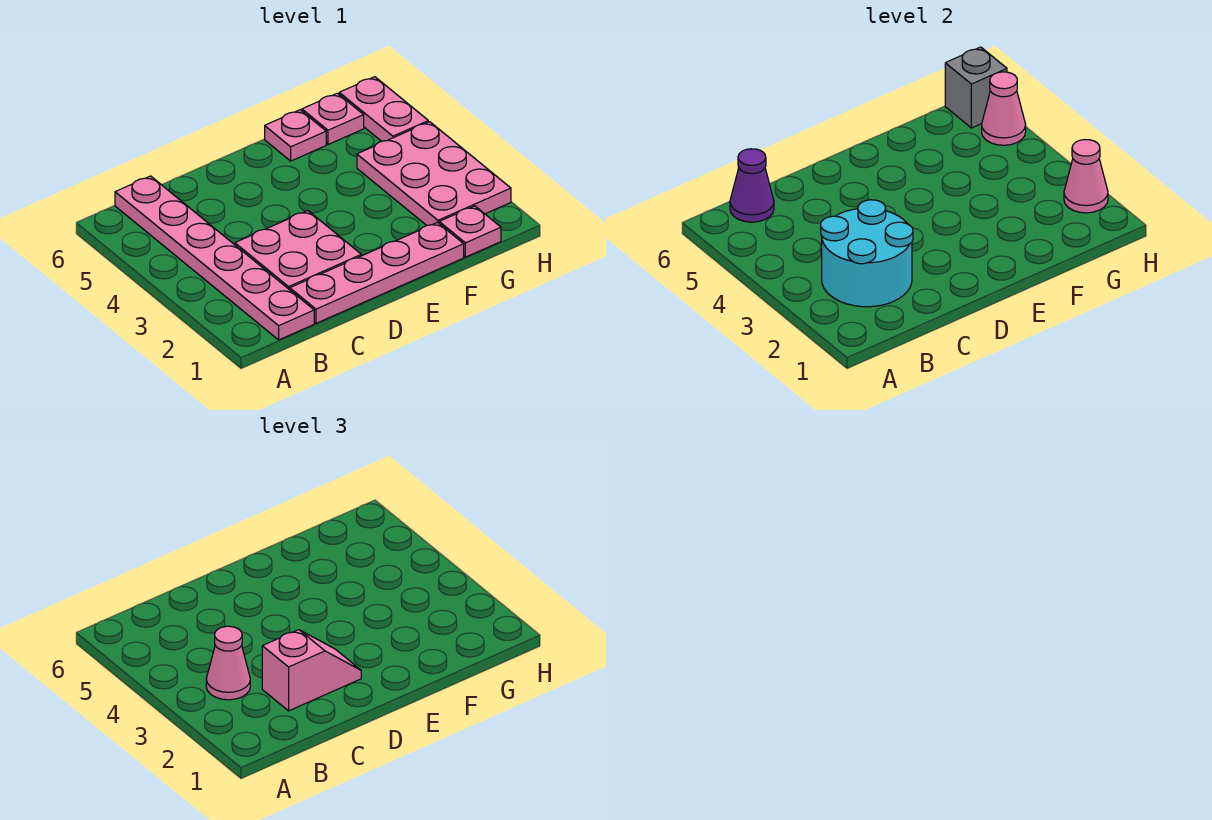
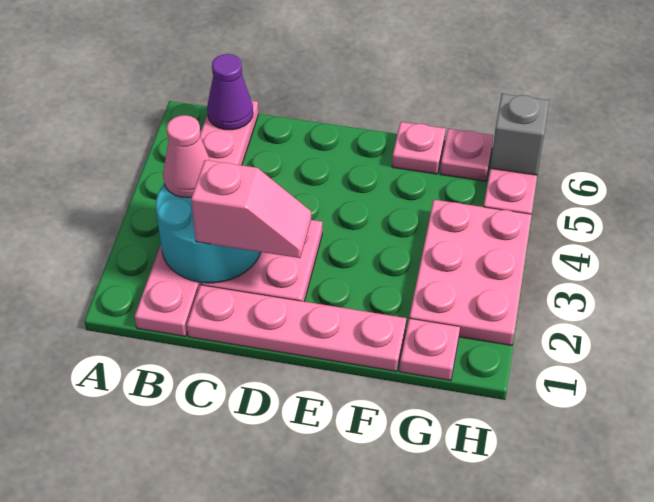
pink 1x1 cone [1064,140,1108,213] -> none
pink 1x1 cone [982,72,1026,145] -> none

